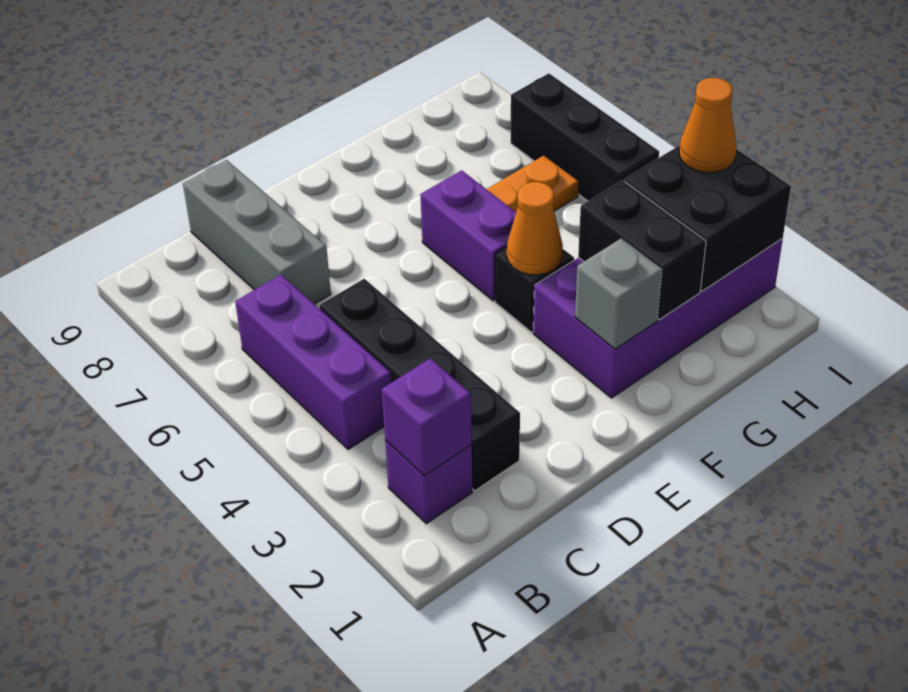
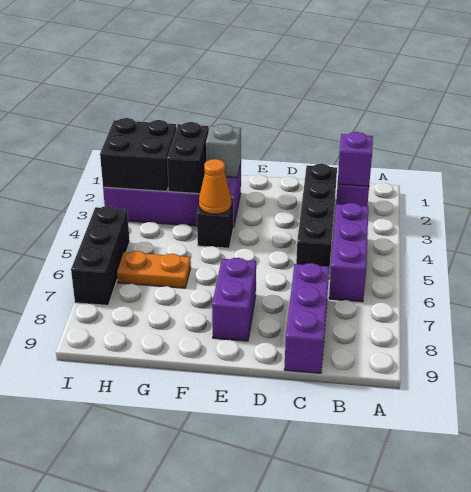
grey 1x3 brick [183,160,331,304] -> purple 1x3 brick [284,263,329,373]
purple 1x2 brick [420,170,516,301] -> purple 1x2 brick moved to [212,258,256,341]
orange 1x1 cone [679,78,736,173] -> none

